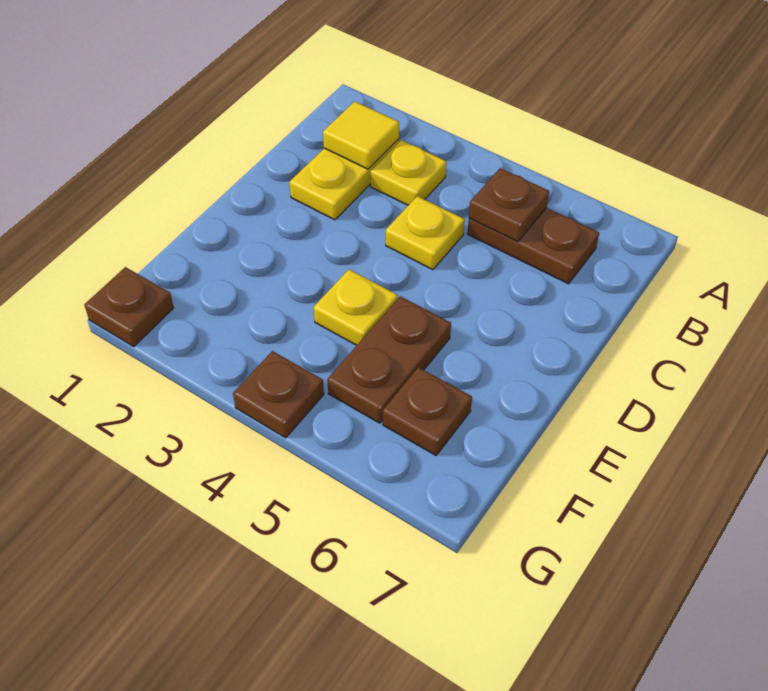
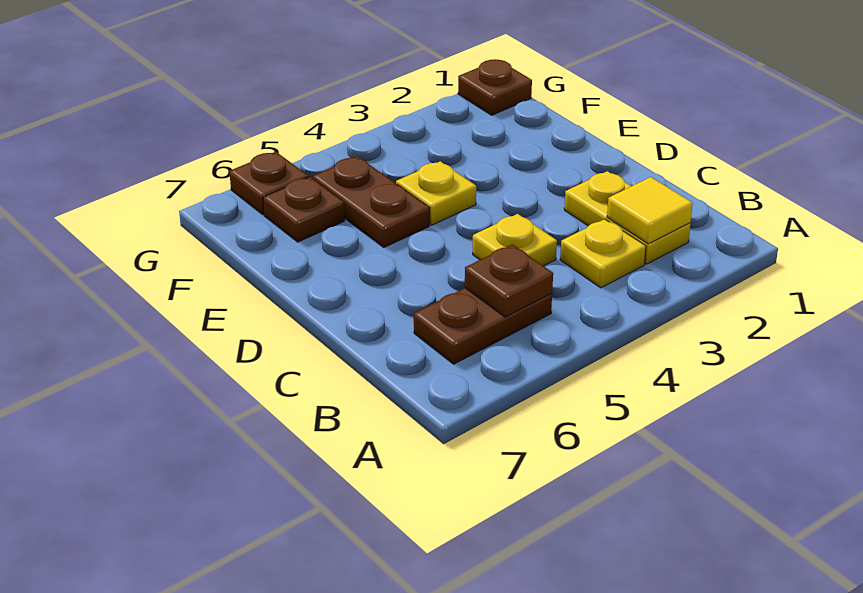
brown 1x1 plate [233,351,324,438] -> brown 1x1 plate moved to [229,152,308,215]

